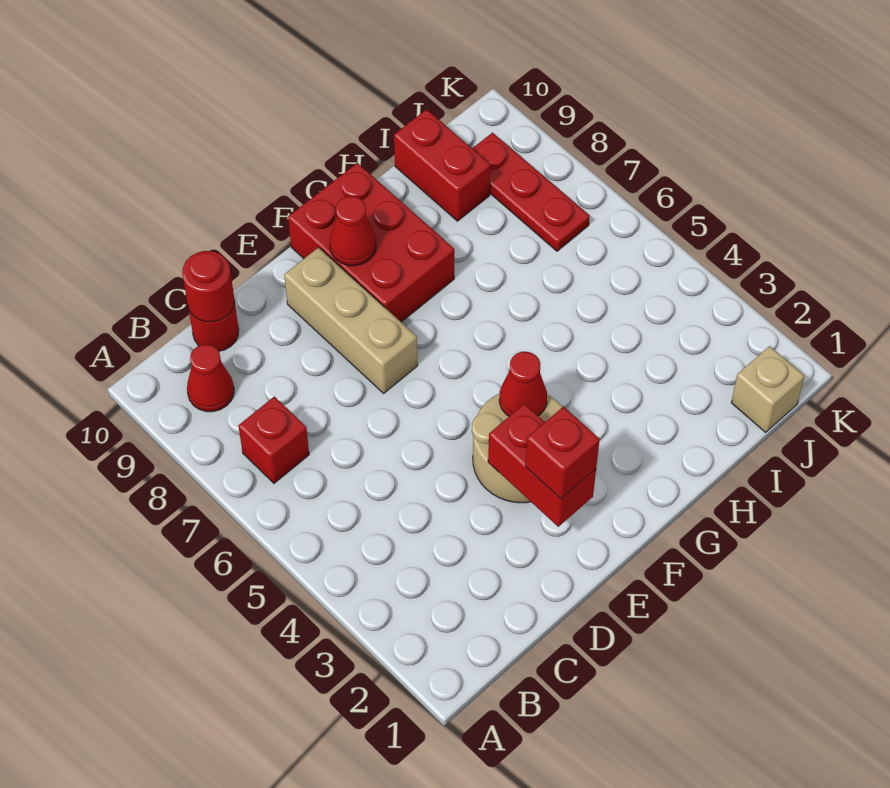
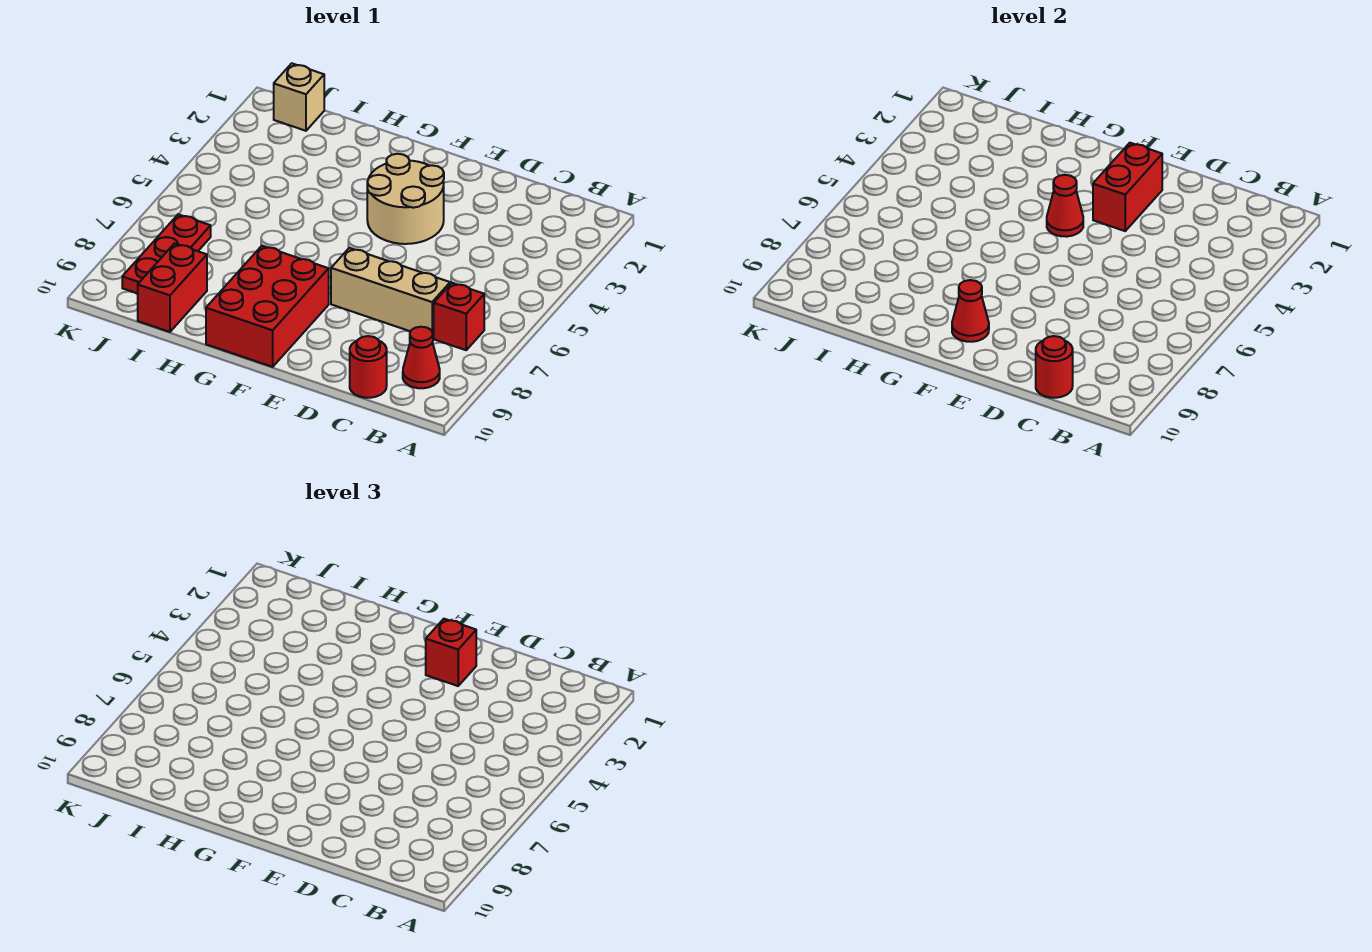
tan 1x3 brick [284,247,418,393] -> tan 1x3 brick turned to [331,248,450,337]

